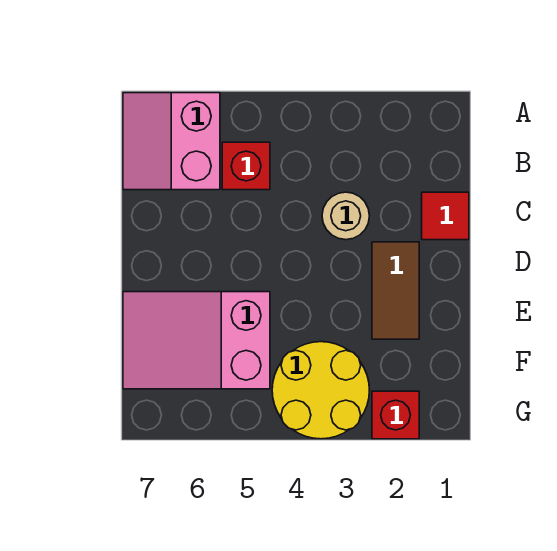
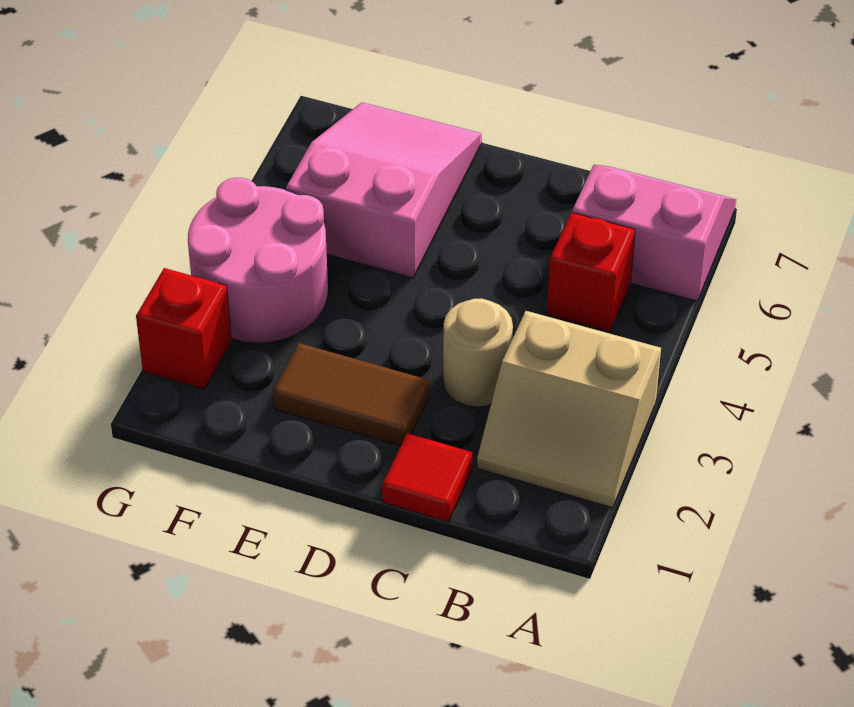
none -> tan 2x2 slope [477,311,661,508]
yellow 2x2 round brick [272,342,370,439] -> pink 2x2 round brick [188,178,328,343]

